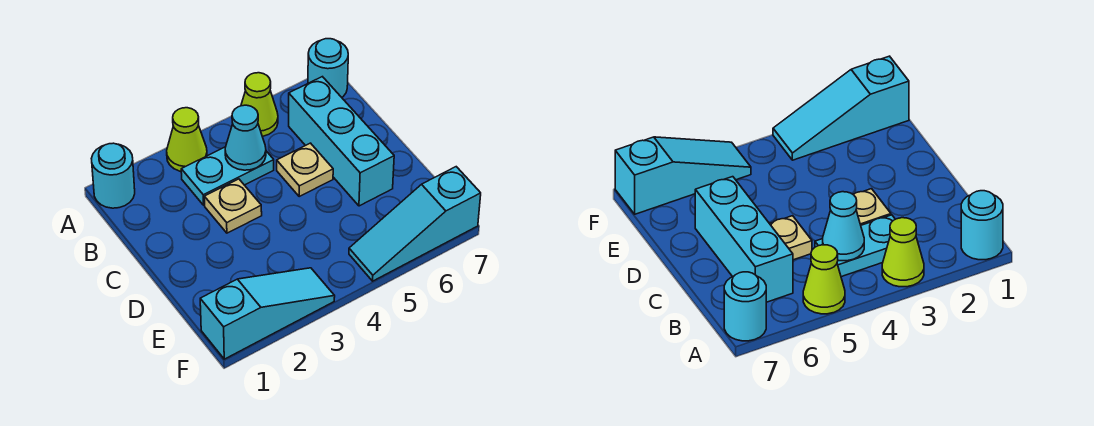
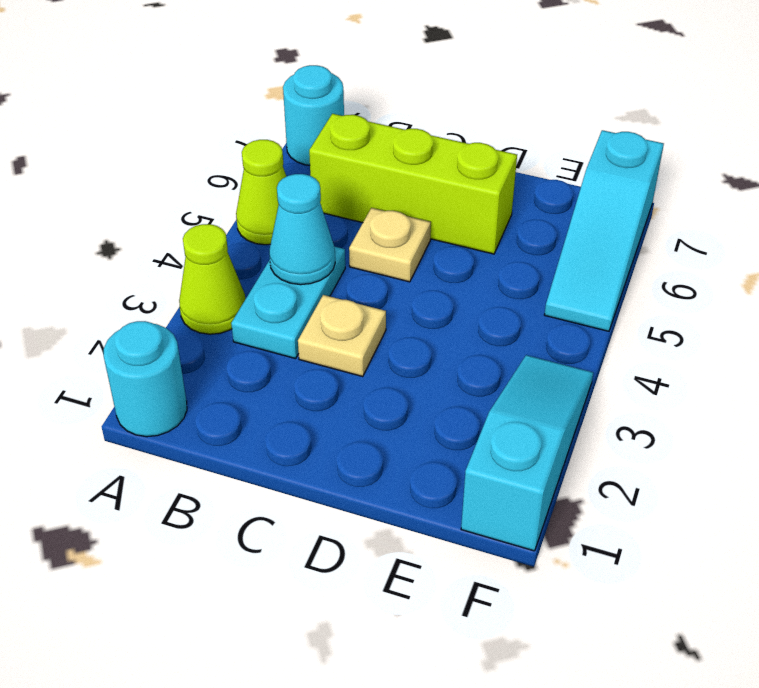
cyan 1x3 brick [289,77,394,206] -> lime 1x3 brick [309,114,517,254]

